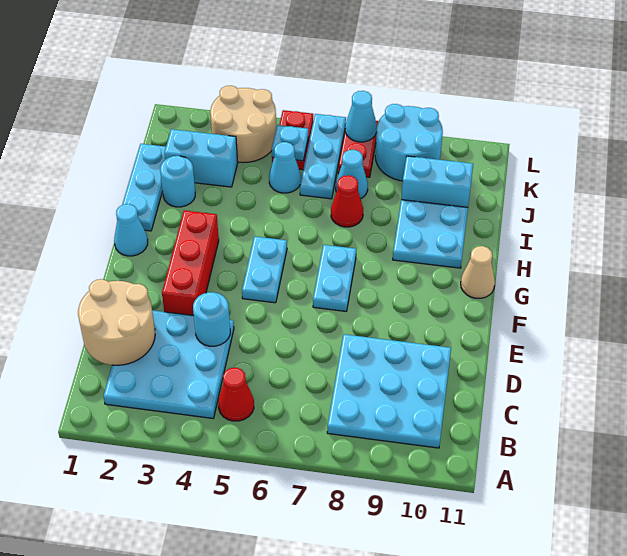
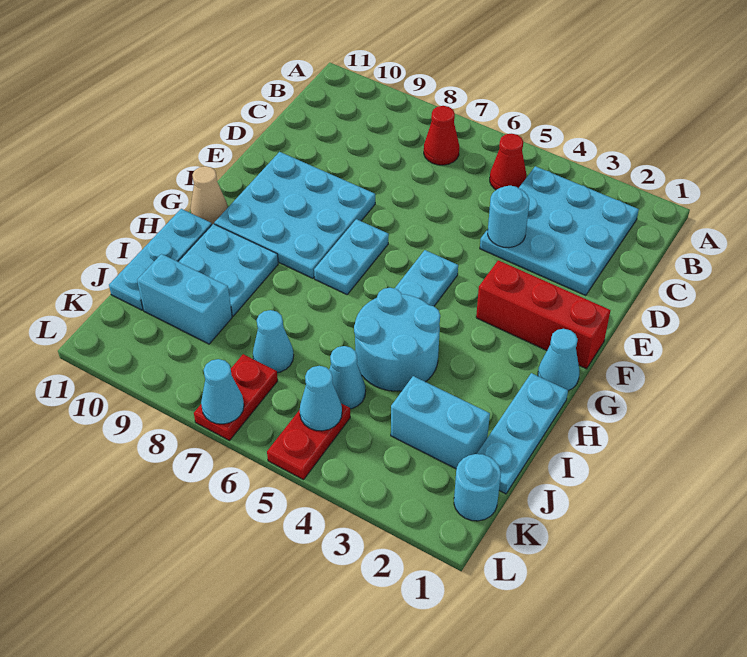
cyan 3x3 plate [327,334,451,448] -> cyan 3x3 plate moved to [214,152,375,278]
tan 2x2 round brick [78,279,155,365] -> none
red 1x3 brick [162,210,219,315] -> red 1x3 brick turned to [476,260,610,369]
cyan 1x1 round brick [160,156,195,207] -> cyan 1x1 round brick moved to [454,454,501,521]
red 1x1 cone [331,175,363,227] -> red 1x1 cone moved to [424,106,459,165]
cyan 1x3 plate [300,114,346,199] -> cyan 1x3 plate moved to [109,209,212,310]
tan 2x2 round brick [210,86,276,163] -> none
cyan 1x1 plate [272,125,308,161] -> cyan 1x1 cone [300,366,342,431]
cyan 2x2 round brick [375,104,443,181] -> cyan 2x2 round brick moved to [354,288,440,391]

